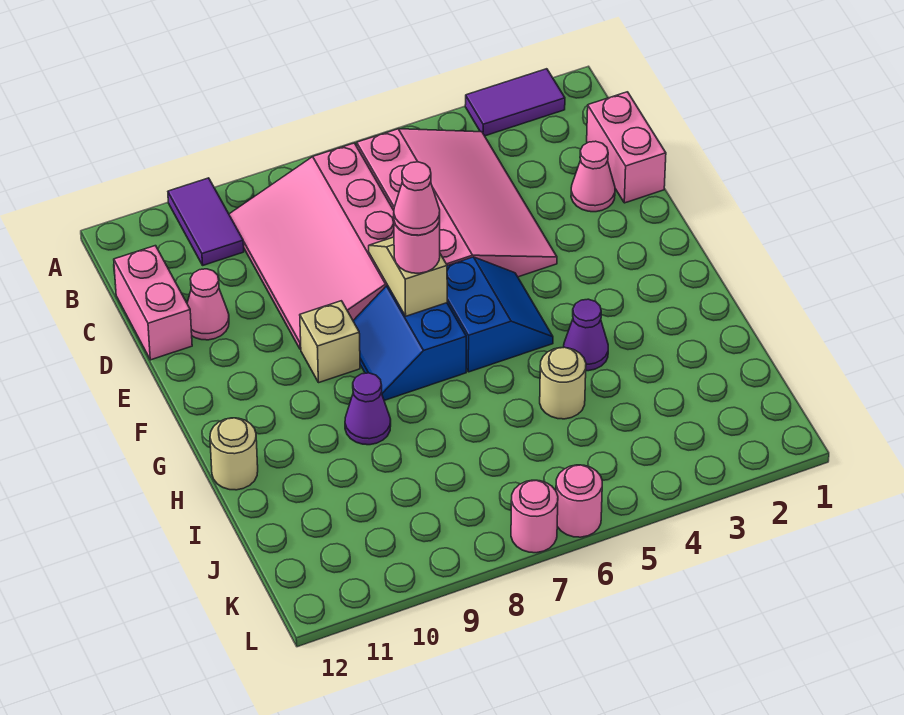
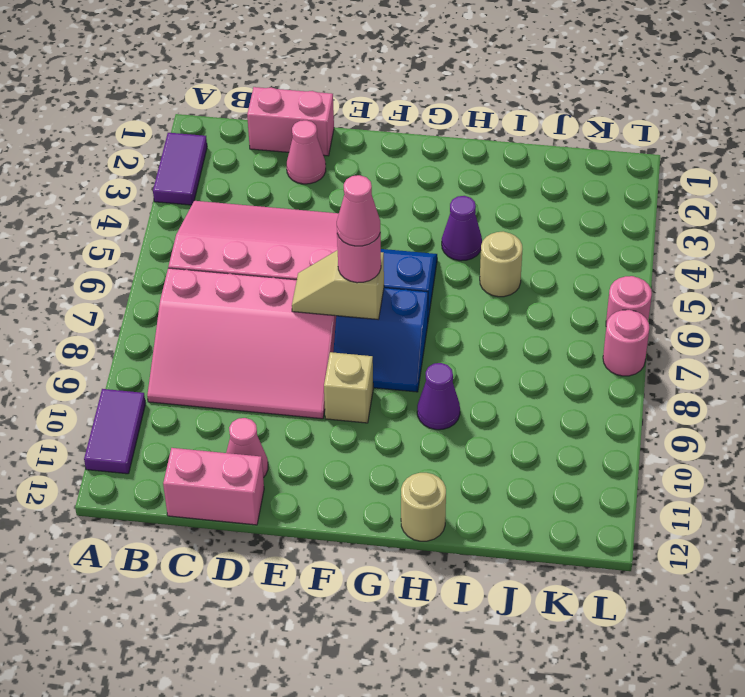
purple 1x2 tile [168,178,244,265] -> purple 1x2 tile turned to [84,389,146,474]

